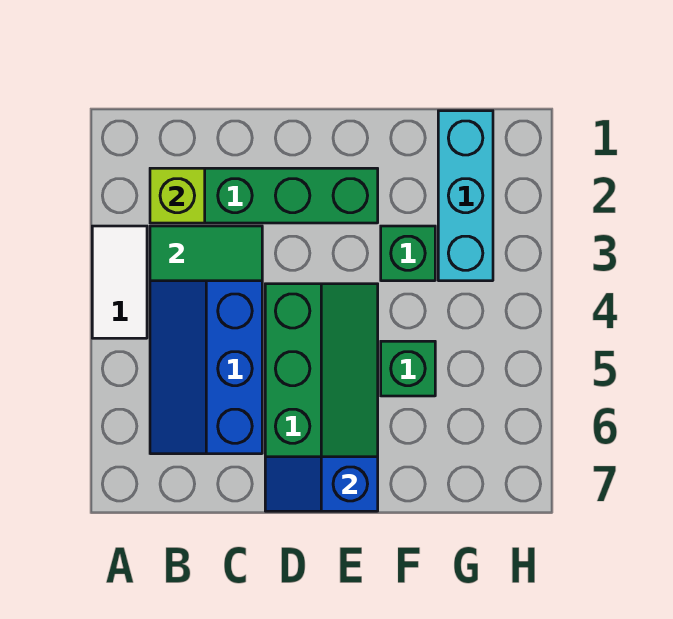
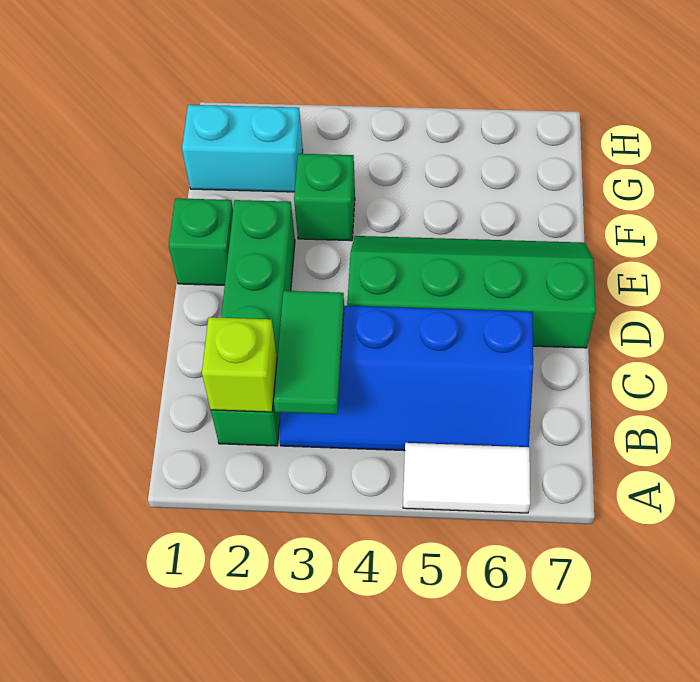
white 1x2 tile [92,226,147,338] -> white 1x2 tile moved to [403,443,530,513]
blue 1x2 slope [265,457,378,511] -> none
green 1x1 brick [381,341,435,396] -> green 1x1 brick moved to [169,198,233,285]
cyan 1x3 brick [438,111,493,281] -> cyan 1x2 brick [182,105,303,192]

